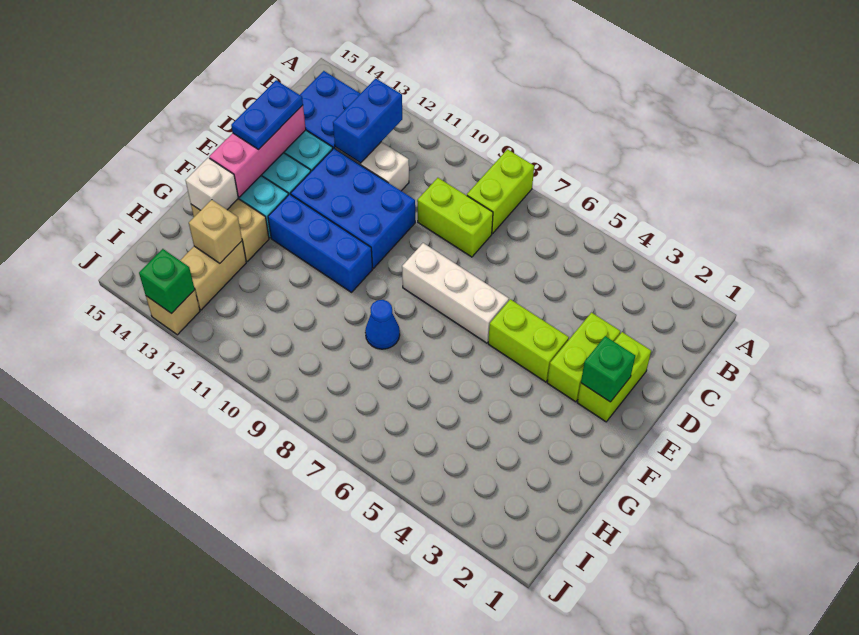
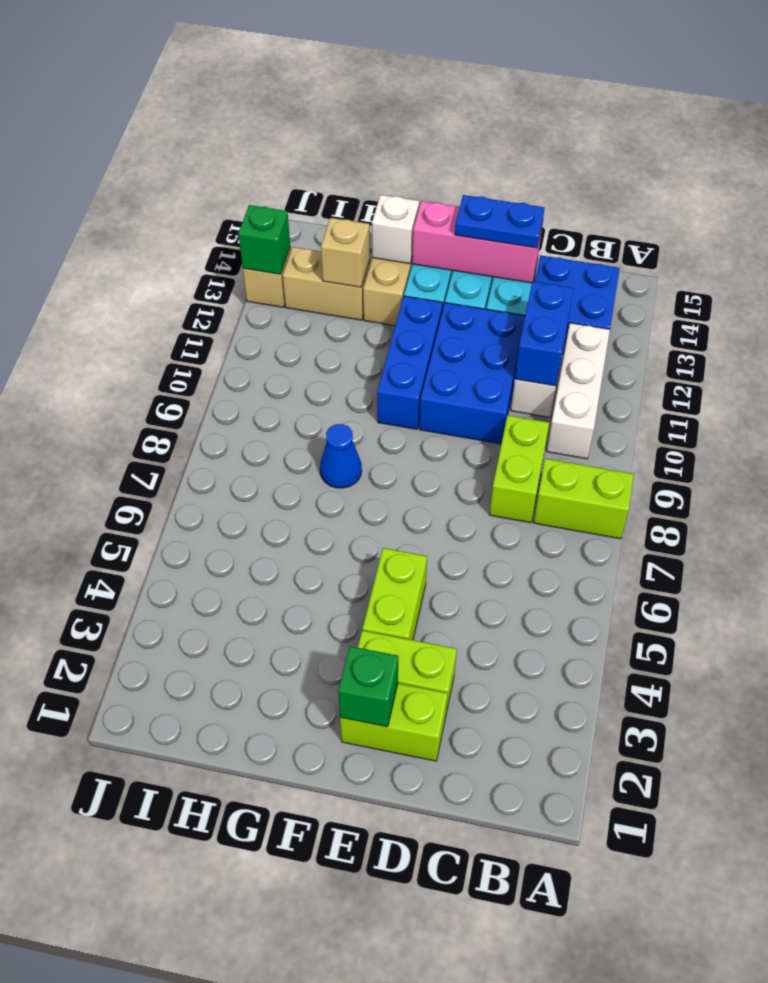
blue 1x2 brick [333,78,402,163] -> blue 1x2 brick turned to [515,281,574,386]
white 1x3 brick [402,243,509,343] -> white 1x3 brick moved to [547,323,610,459]

